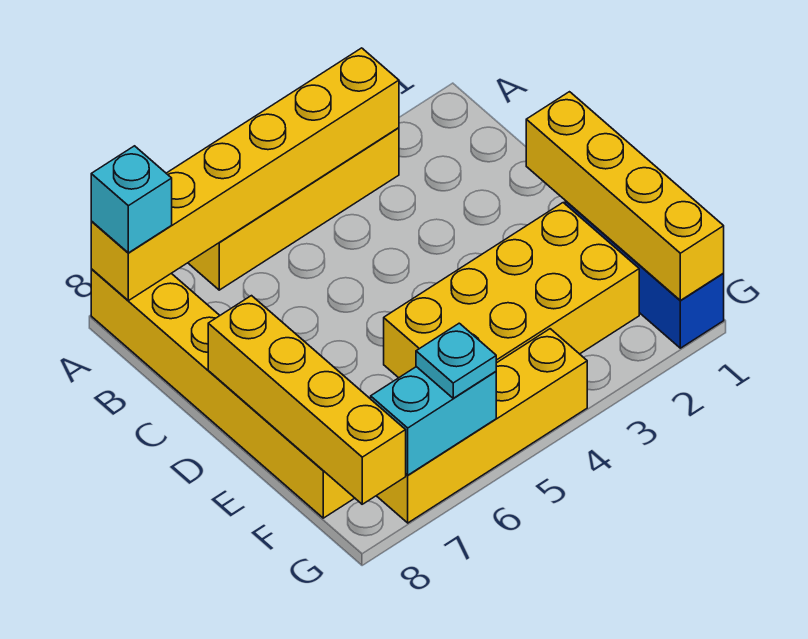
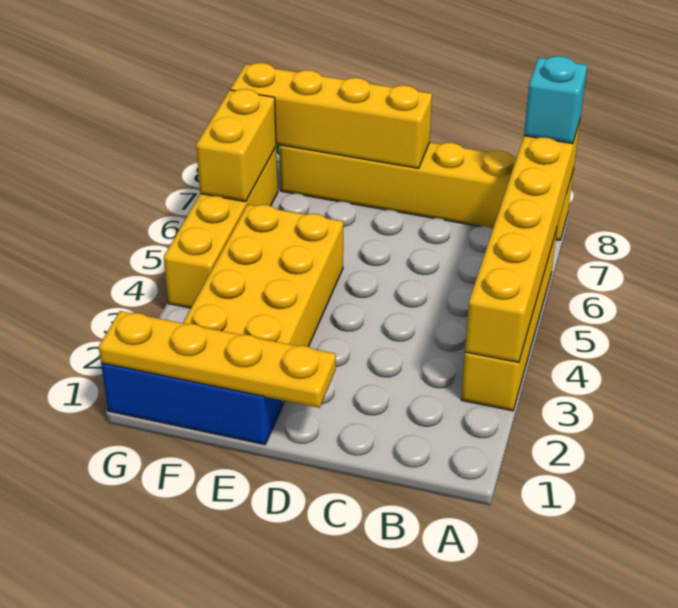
yellow 1x4 brick [526,92,724,300] -> yellow 1x4 plate [99,311,336,408]
cyan 1x2 brick [371,367,496,475] -> yellow 1x2 brick [196,89,276,202]
cyan 1x1 plate [416,323,496,398] -> none

